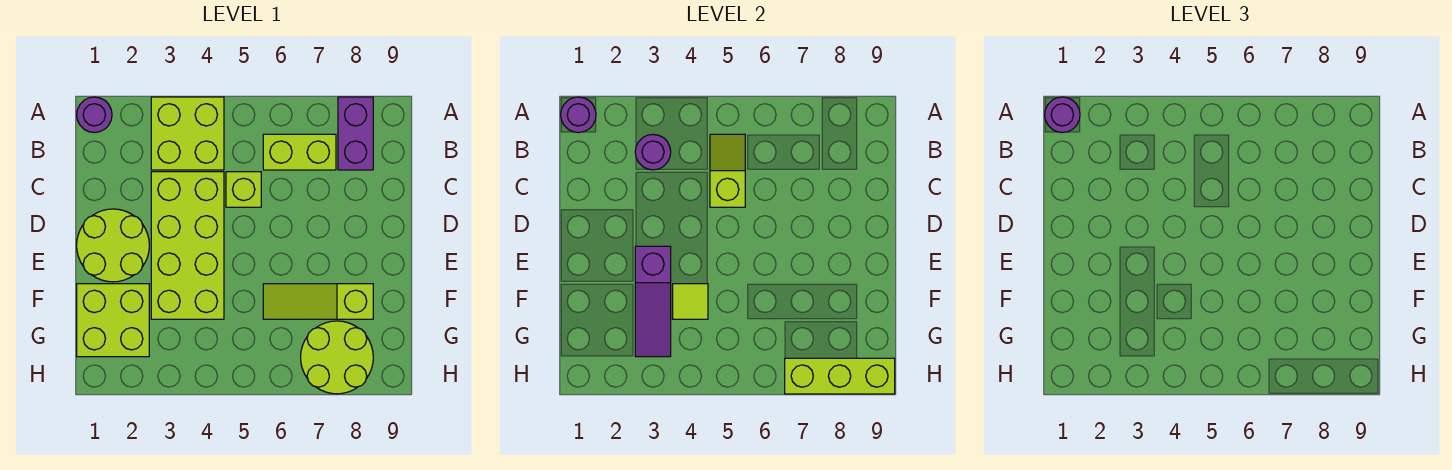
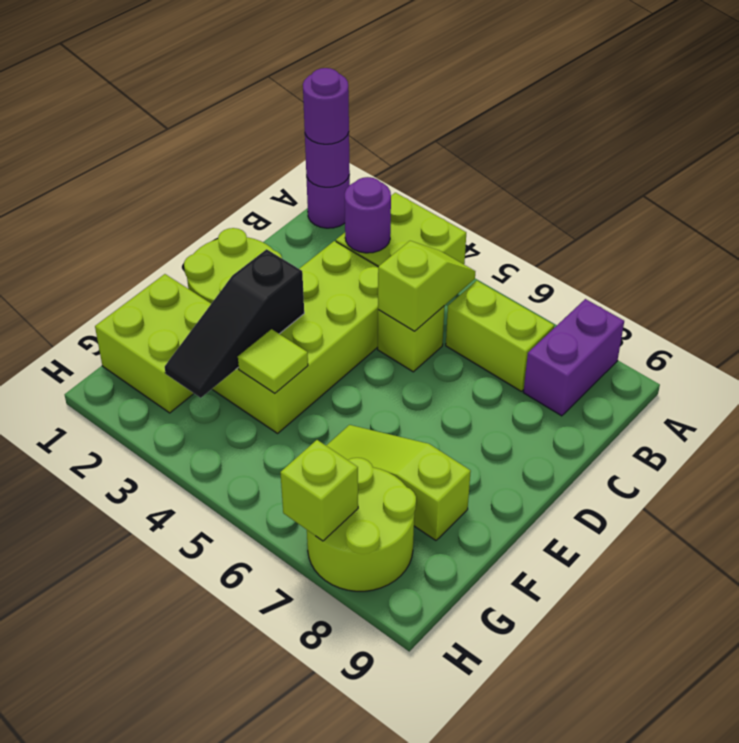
purple 1x3 slope [635,246,671,357] -> black 1x3 slope [165,249,304,398]
lime 1x3 brick [785,358,895,394] -> lime 1x1 brick [280,440,358,541]

